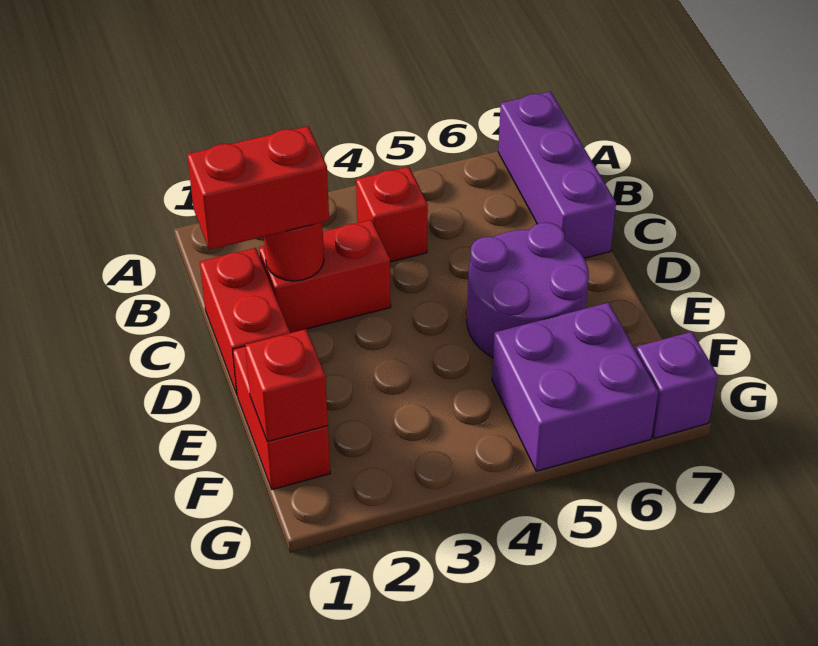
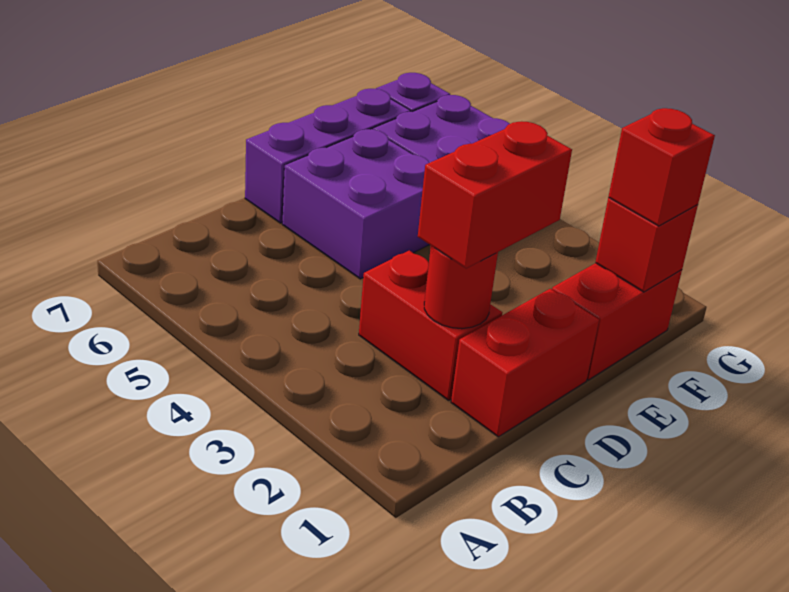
purple 1x3 brick [498,91,616,258] -> purple 1x3 brick moved to [245,89,411,223]
red 1x1 brick [356,167,428,262] -> red 1x1 brick moved to [608,108,715,226]
red 1x2 brick [187,126,329,250] -> red 1x2 brick turned to [418,122,572,268]
purple 2x2 round brick [467,222,589,358] -> purple 2x2 brick [282,129,430,279]

